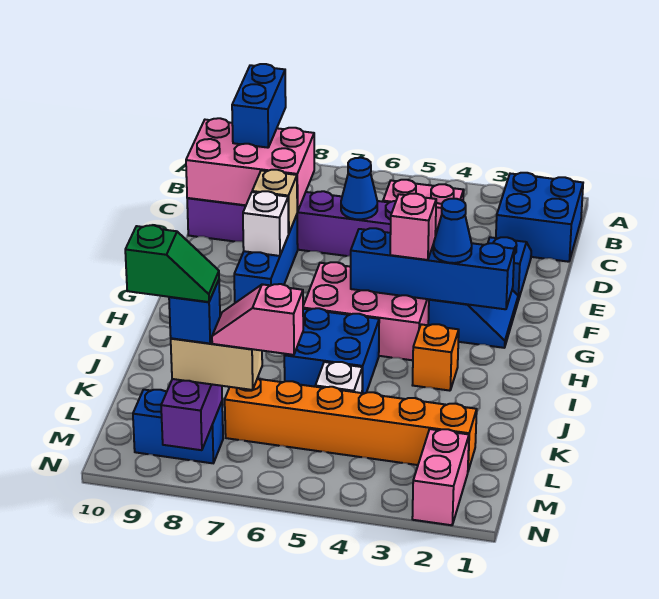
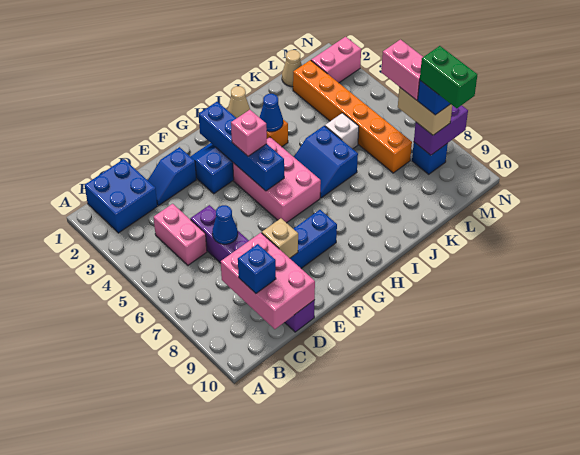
blue 1x2 brick [232,64,286,148] -> blue 1x1 brick [238,244,276,293]
white 1x1 brick [243,191,289,256] -> none
blue 1x1 cone [433,199,472,263] -> blue 1x1 cone moved to [259,94,283,132]
none -> tan 1x1 cone [228,86,250,118]
blue 2x2 brick [284,308,379,393] -> blue 2x2 slope [294,126,358,198]
none -> tan 1x1 cone [282,50,302,87]
pink 1x2 slope [212,284,303,355] -> pink 1x2 brick [381,40,423,100]
blue 1x2 brick [133,390,223,463] -> blue 1x1 brick [412,142,448,174]
green 1x2 slope [125,225,219,302] -> green 1x2 brick [420,46,477,108]

